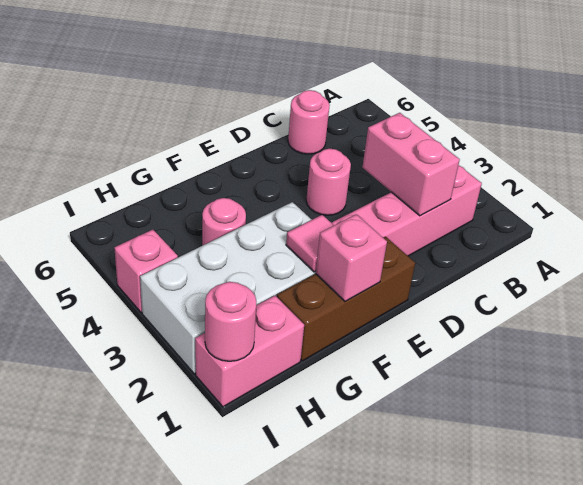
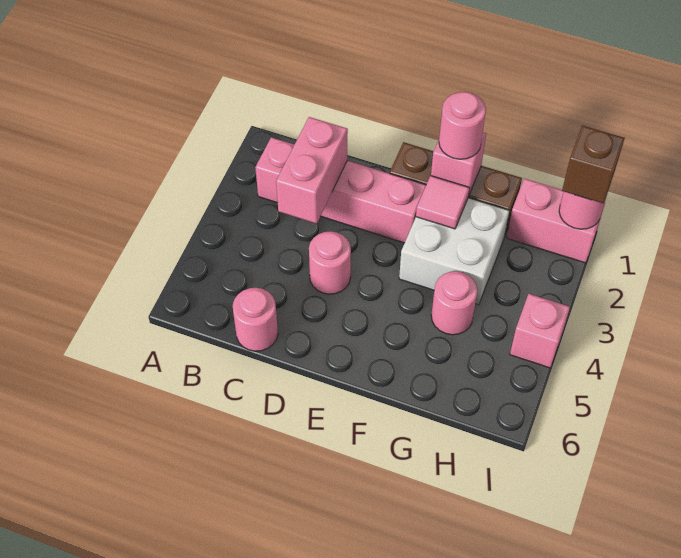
none -> pink 1x1 round brick [439,92,486,159]
white 2x4 brick [140,202,316,374] -> white 2x2 brick [399,198,509,305]
none -> brown 1x1 brick [562,126,625,204]

